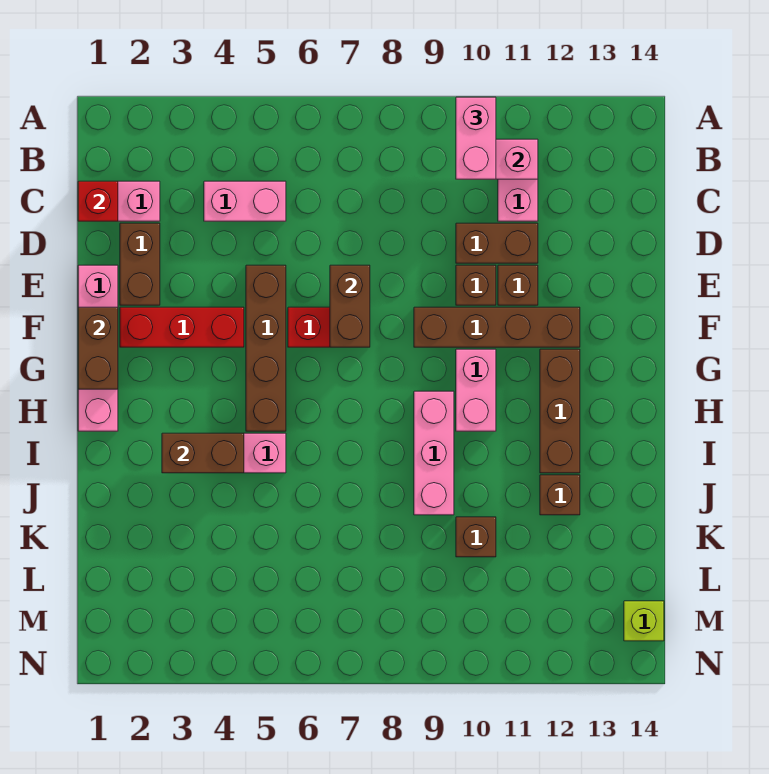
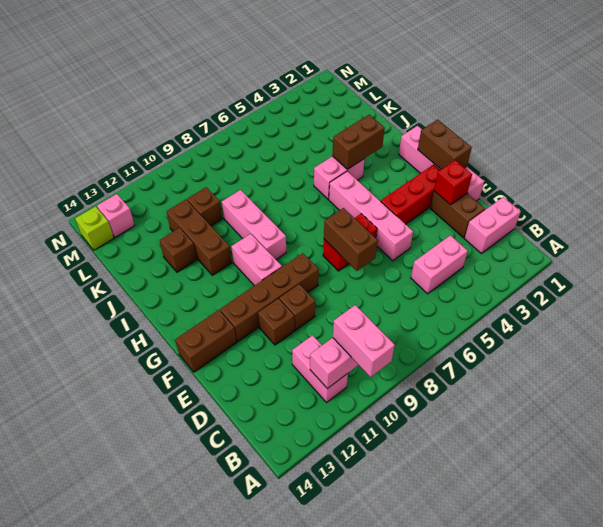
red 1x1 brick [78,181,118,221] -> red 1x1 brick moved to [434,160,472,205]
brown 1x2 brick [456,223,538,263] -> brown 1x2 brick moved to [175,310,236,372]
brown 1x4 brick [246,265,286,431] -> pink 1x4 brick [329,171,413,261]
brown 1x3 brick [540,349,580,473] -> brown 1x3 brick moved to [166,200,232,275]
none -> pink 1x1 brick [97,194,135,237]

